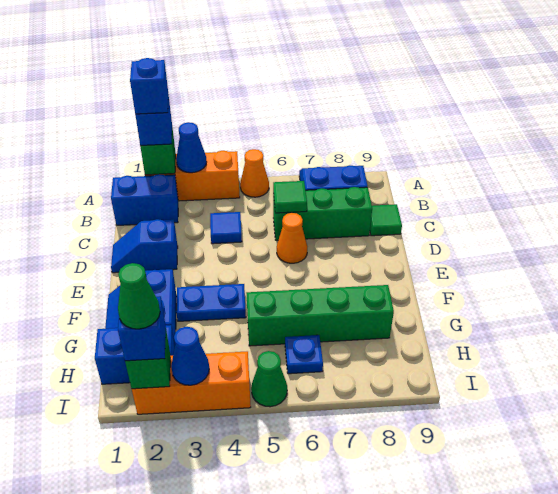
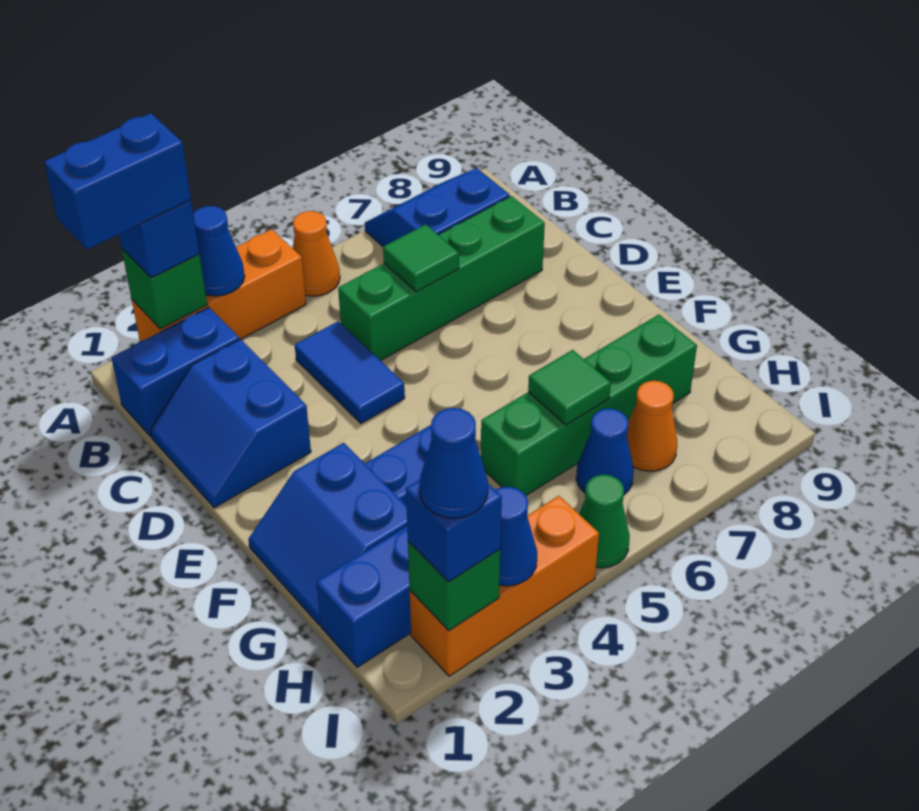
blue 1x1 brick [130,58,168,114] -> blue 1x2 brick [44,113,191,250]
blue 1x1 tile [210,212,242,244] -> blue 1x2 tile [295,321,405,423]
green 1x3 brick [273,187,372,240] -> green 1x4 brick [338,196,545,361]
green 1x1 tile [370,204,402,236] -> green 1x1 tile moved to [528,350,611,425]
blue 1x2 slope [111,219,178,273] -> blue 2x2 slope [150,339,311,508]
orange 1x1 cone [277,213,307,263] -> orange 1x1 cone moved to [627,381,677,471]
blue 1x1 plate [285,335,323,374] -> blue 1x1 cone [576,408,634,494]
green 1x1 cone [118,263,160,329] -> blue 1x1 cone [419,408,488,518]

